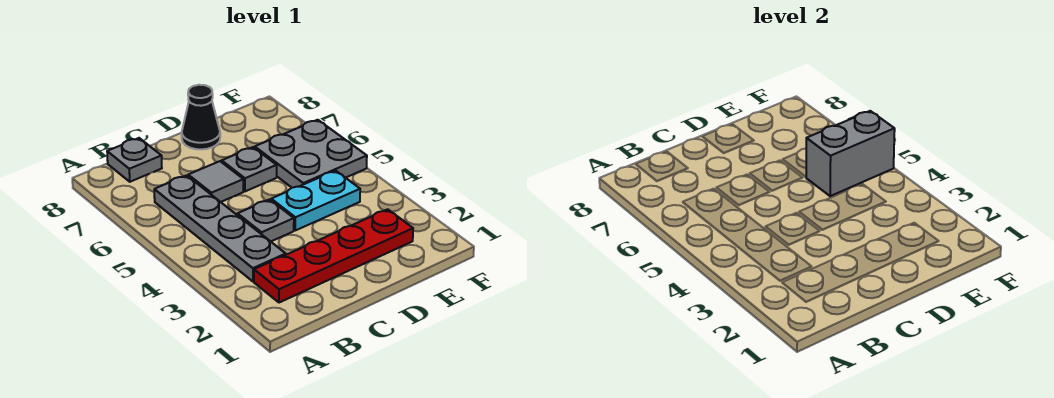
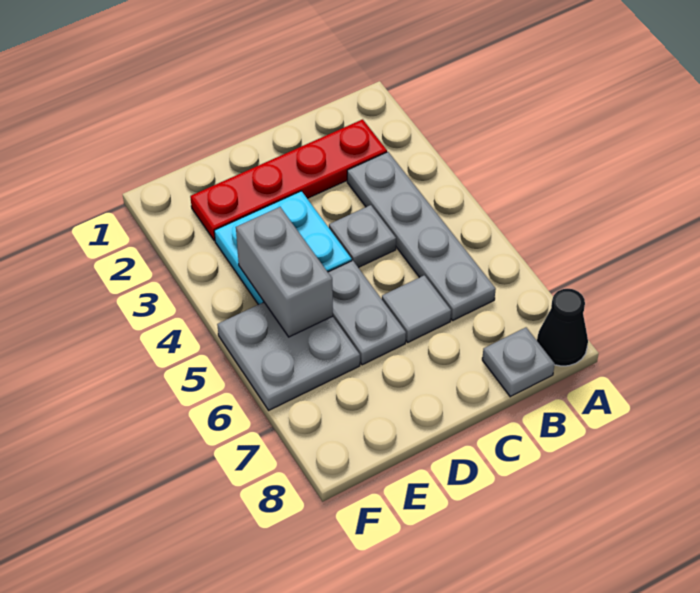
cyan 1x2 plate [271,171,360,230] -> cyan 2x2 plate [214,191,352,305]
grey 1x1 plate [222,147,277,191] -> grey 1x2 plate [328,261,406,365]
black 1x1 cone [182,85,220,149] -> black 1x1 cone moved to [537,289,588,366]
grey 1x2 brick [806,111,895,196] -> grey 1x2 brick turned to [236,207,333,337]

